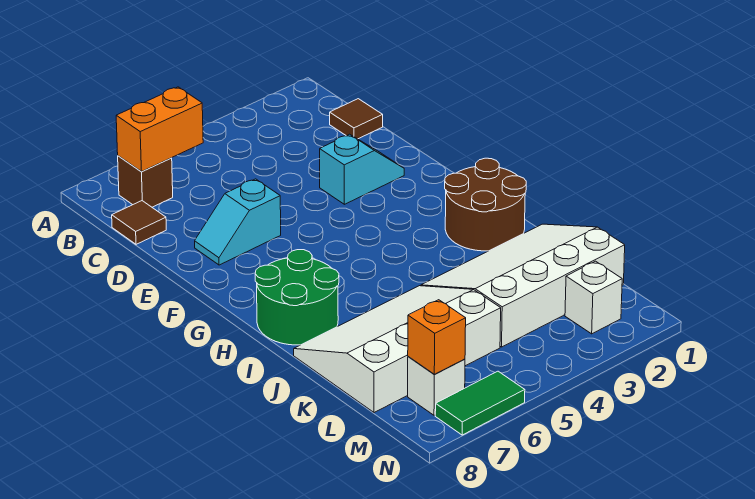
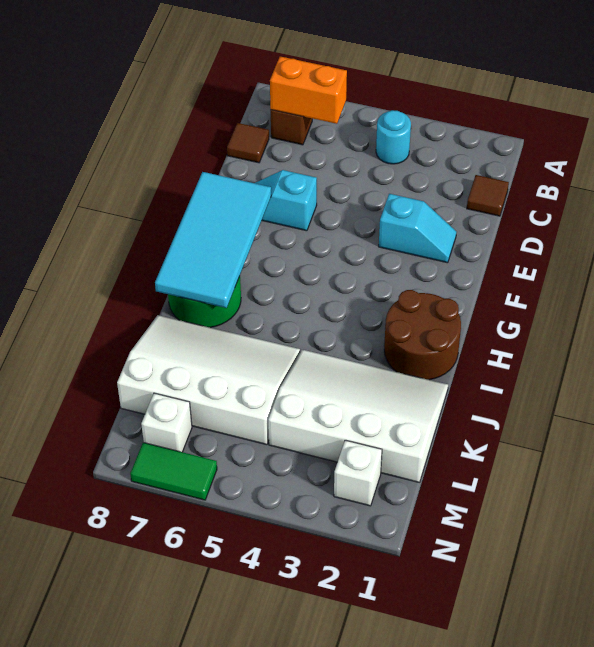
none -> cyan 1x1 round brick [376,110,411,164]
none -> cyan 2x4 tile [155,172,271,308]
orange 1x1 brick [408,300,466,375] -> none

